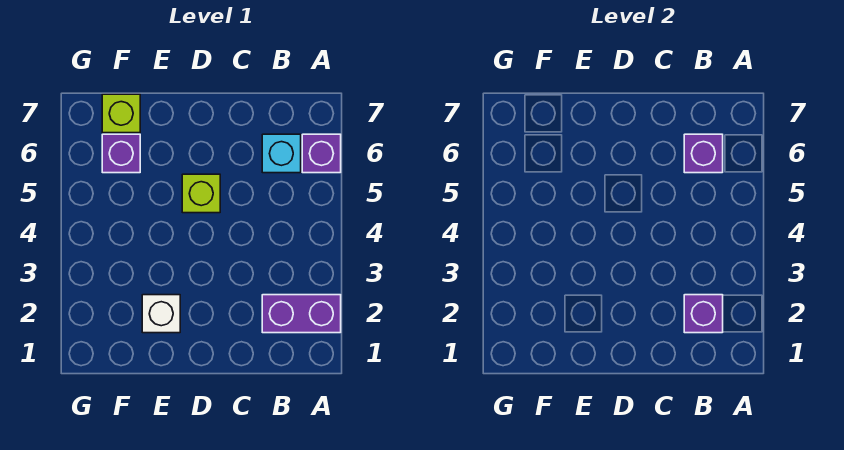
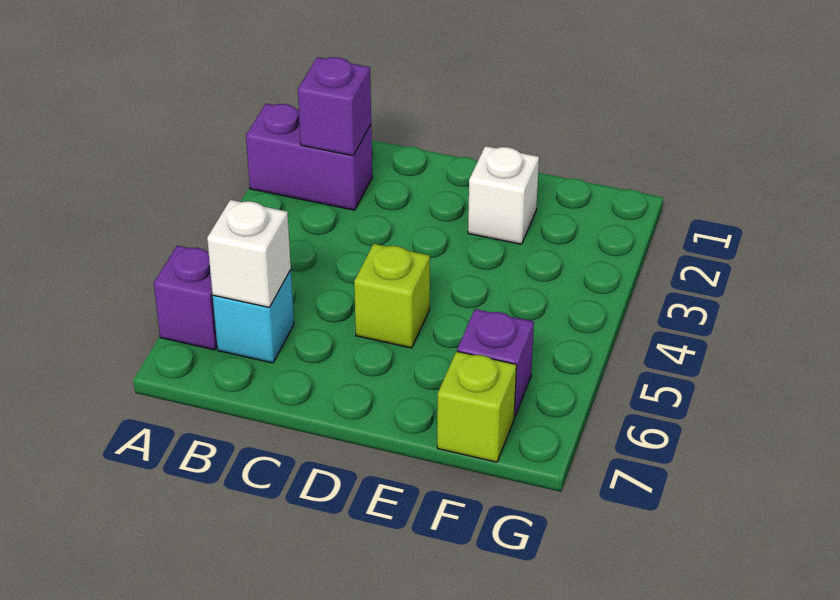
purple 1x1 brick [684,134,723,173] -> white 1x1 brick [207,200,291,307]

